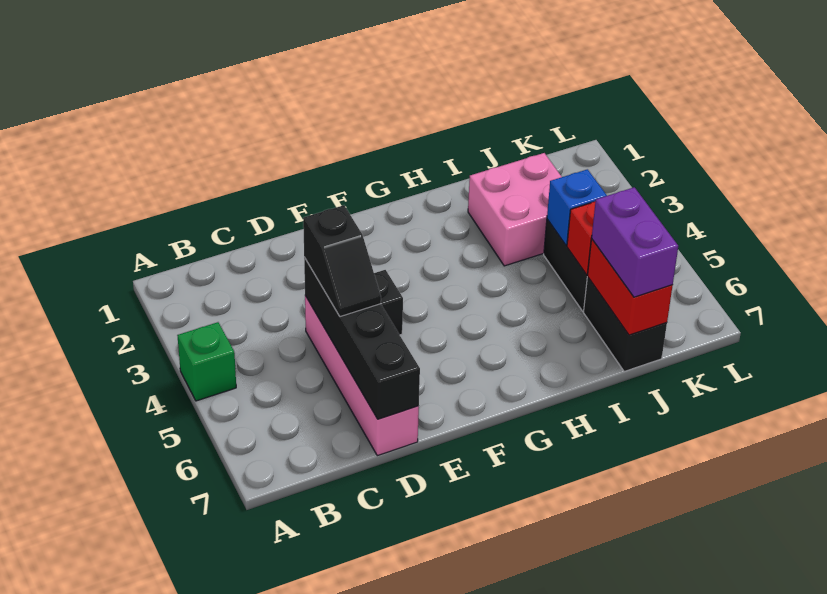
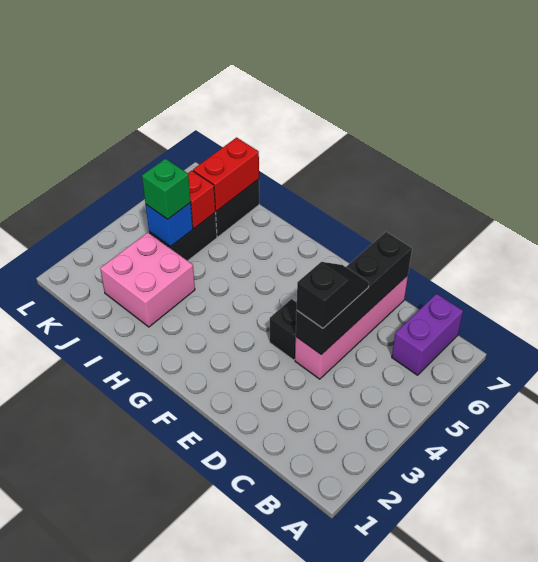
green 1x1 brick [177,322,236,401] -> green 1x1 brick moved to [142,159,191,219]
purple 1x2 brick [592,187,678,297] -> purple 1x2 brick moved to [392,294,463,375]

